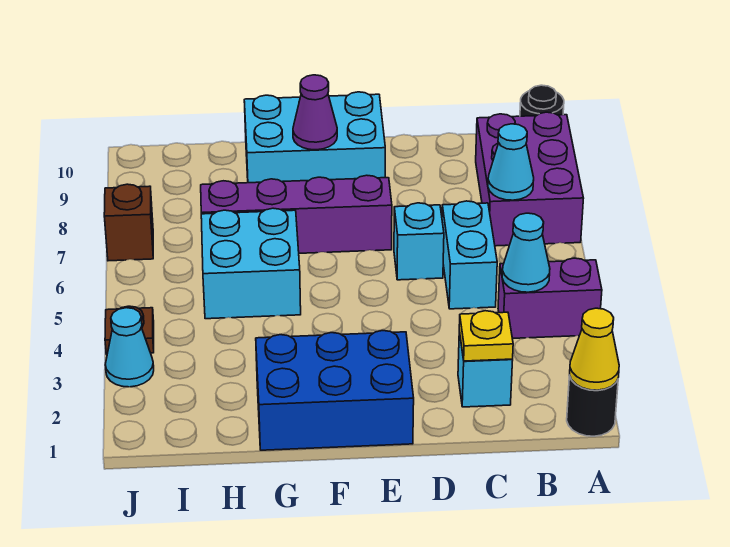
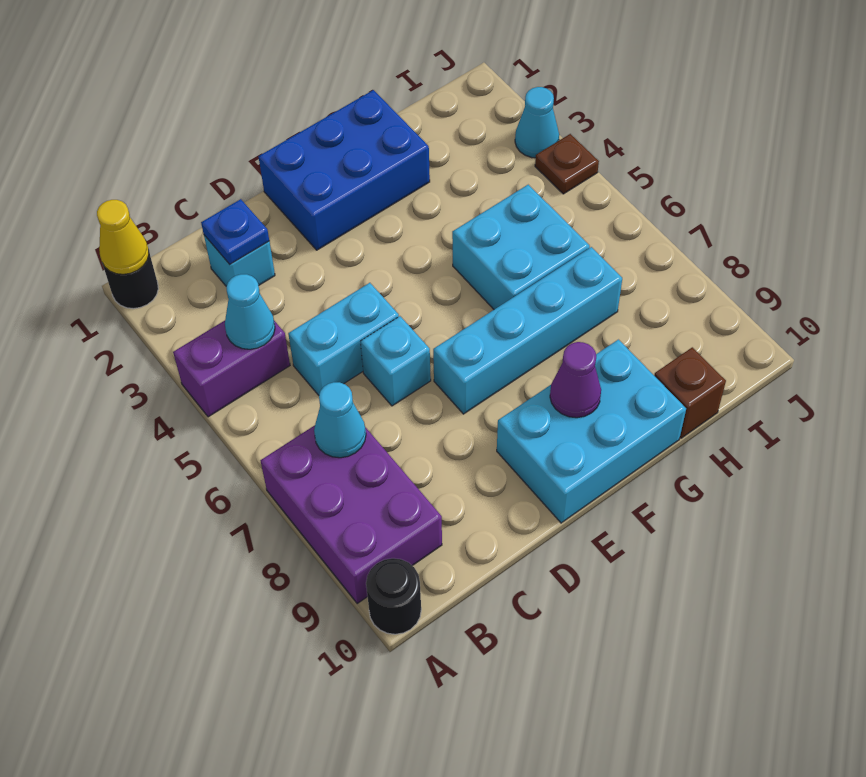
yellow 1x1 plate [459,311,513,361] -> blue 1x1 plate [201,199,269,264]
cyan 1x2 brick [442,201,497,309] -> cyan 1x2 brick turned to [288,283,399,395]
purple 1x4 brick [201,175,392,253] -> cyan 1x4 brick [433,247,622,414]
brown 1x1 brick [104,184,153,261] -> brown 1x1 brick moved to [654,347,726,438]

